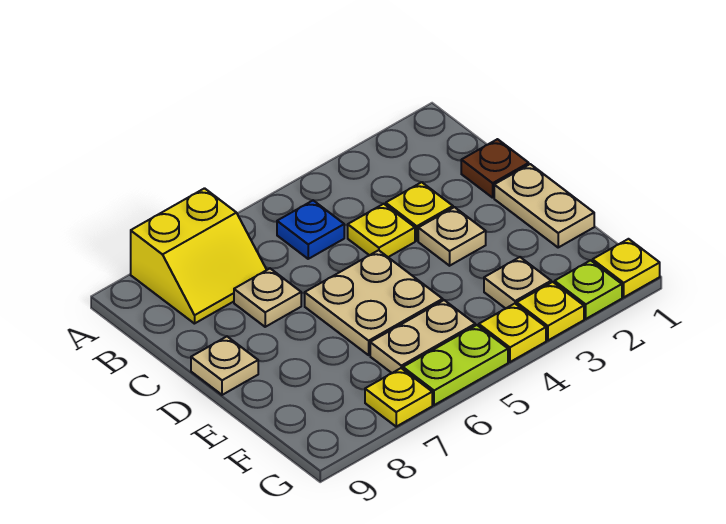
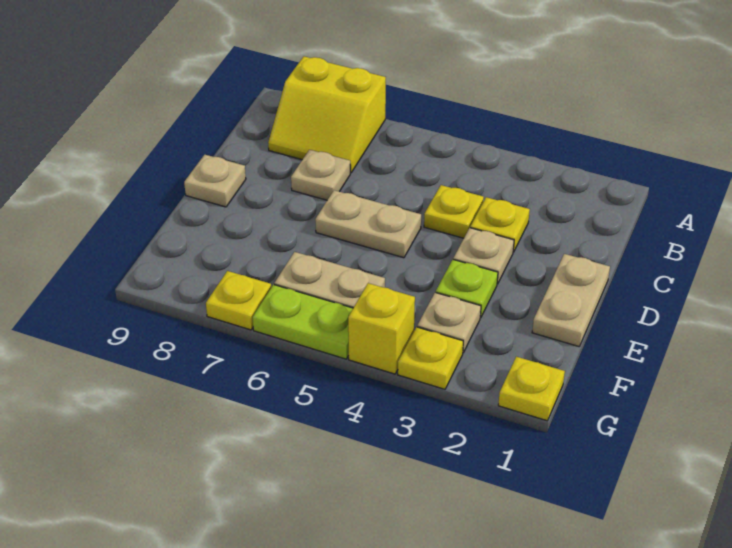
blue 1x1 plate [277,200,344,259] -> none
brown 1x1 plate [461,139,529,198] -> none
tan 2x2 plate [305,250,443,355] -> tan 1x2 plate [315,190,421,258]
lime 1x1 plate [555,260,622,319] -> lime 1x1 plate moved to [436,260,498,318]
yellow 1x1 plate [479,304,546,362] -> yellow 1x1 brick [348,283,415,374]

